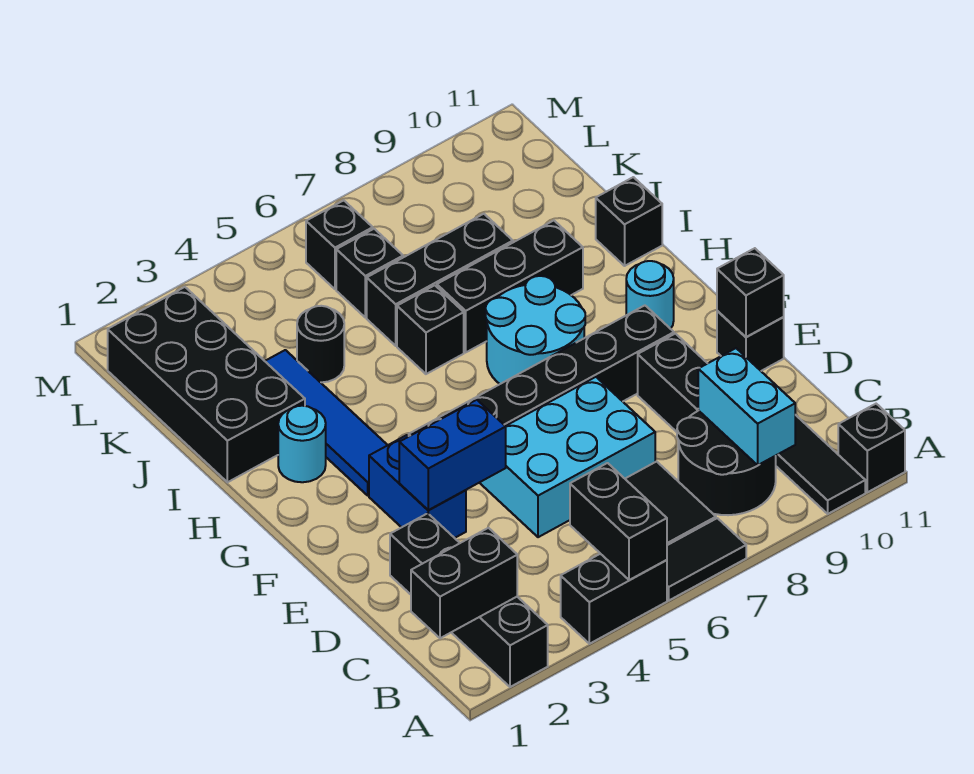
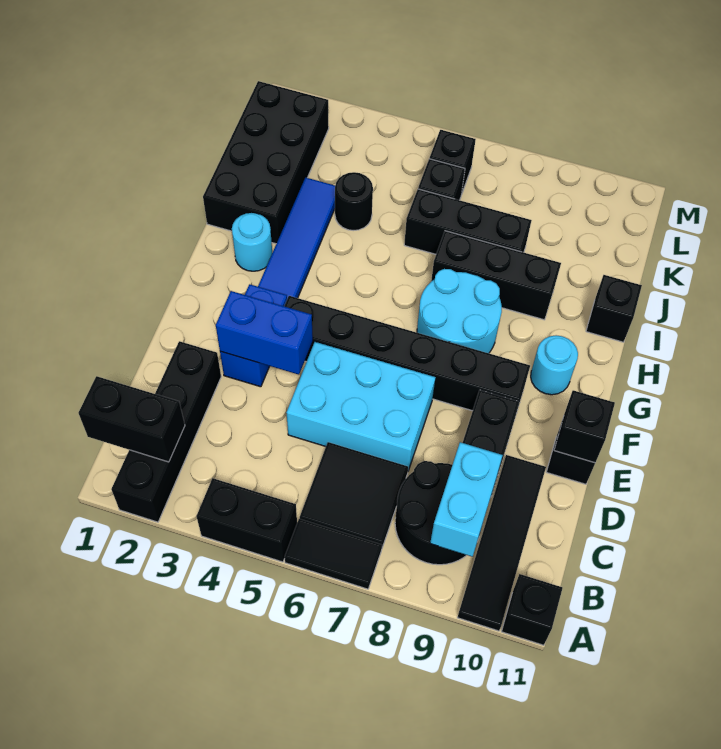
black 1x2 brick [570,463,667,580] -> none
black 1x1 brick [397,285,464,374] -> none

